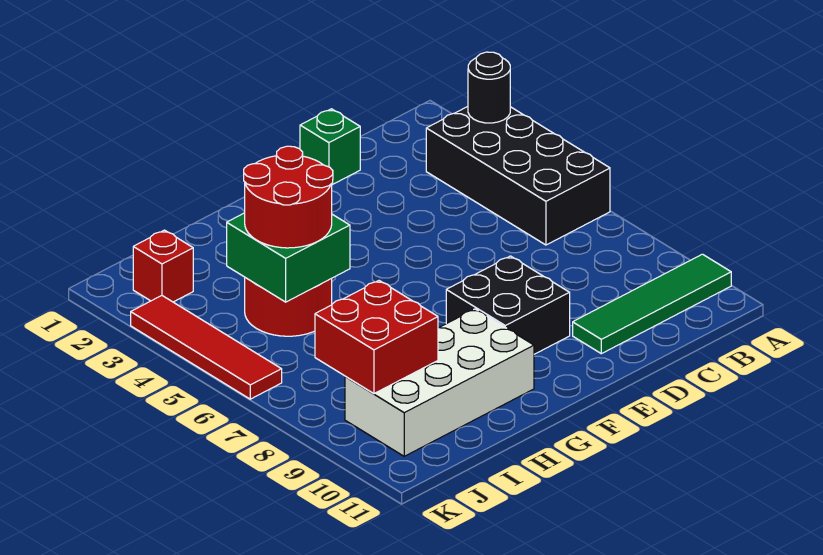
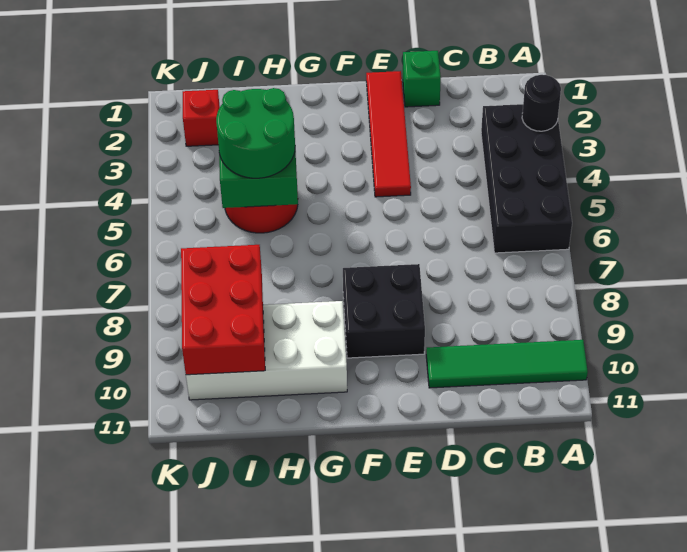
red 2x2 round brick [244,146,333,248] -> green 2x2 round brick [216,88,295,178]
red 2x2 brick [315,281,438,394] -> red 2x3 brick [181,245,265,375]
red 1x4 tile [131,296,282,399] -> red 1x4 tile moved to [366,71,411,197]

